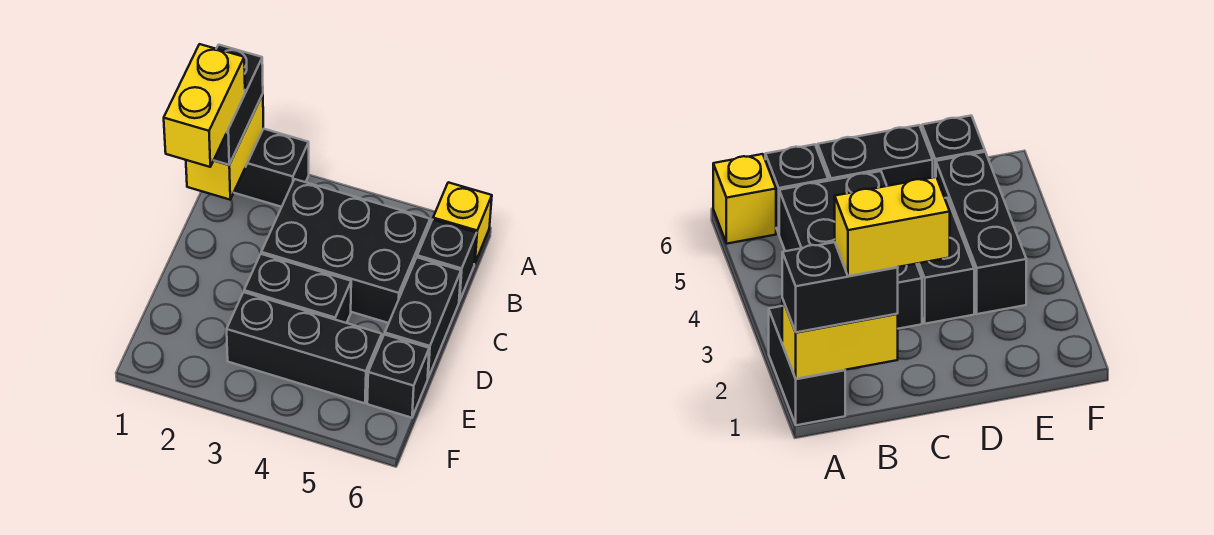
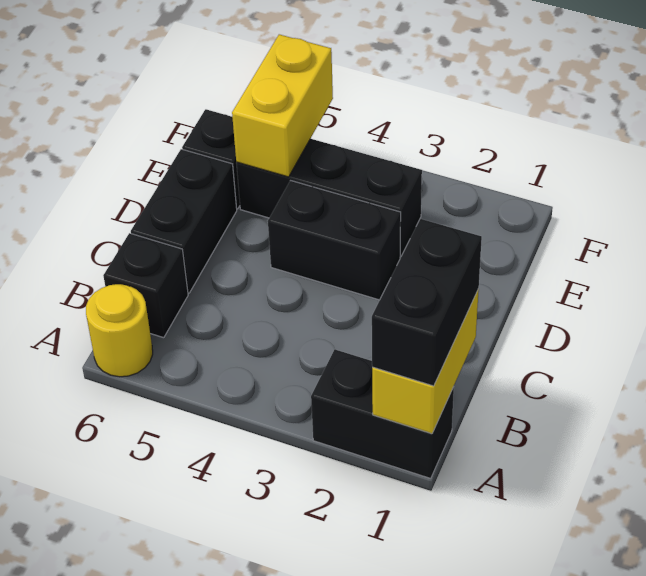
yellow 1x1 brick [433,182,492,264] -> yellow 1x1 round brick [86,284,153,377]
yellow 1x2 brick [164,44,245,167] -> yellow 1x2 brick moved to [232,34,333,177]
black 2x3 brick [261,179,430,323] -> none

